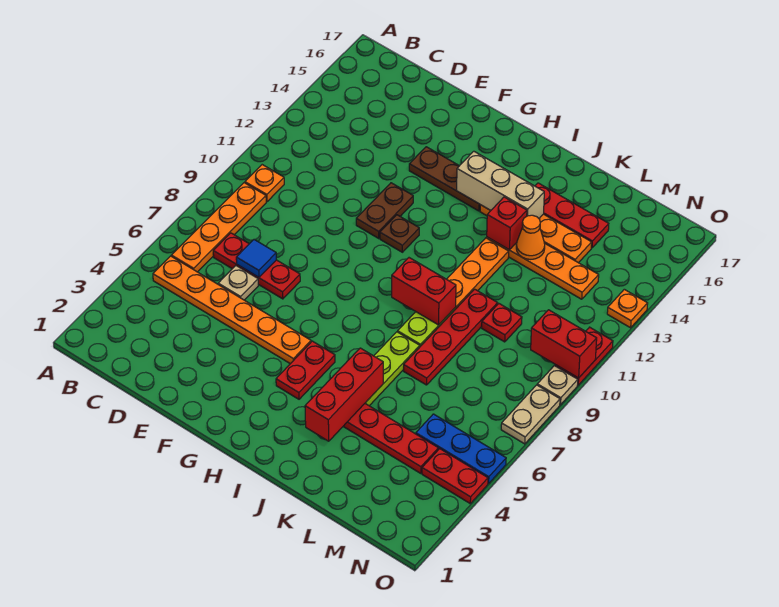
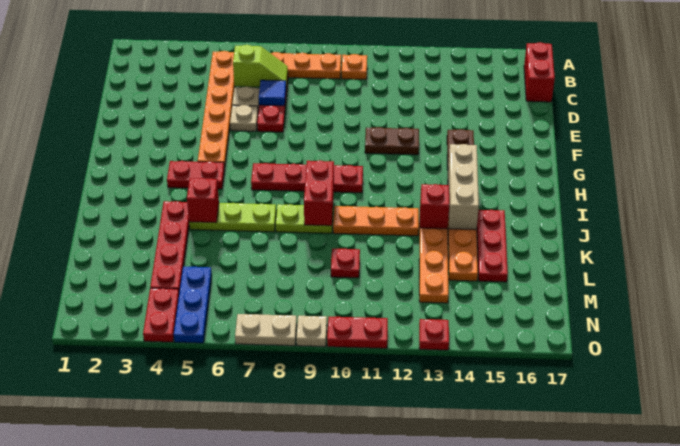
none -> lime 1x2 slope [233,45,288,87]
none -> tan 1x1 plate [230,105,258,131]
brown 1x1 plate [380,215,419,252] -> none
red 1x3 brick [305,348,383,441] -> red 1x1 brick [187,178,219,223]
red 1x4 plate [404,289,498,385] -> red 1x4 plate moved to [251,163,363,193]
orange 1x1 cone [516,215,545,259] -> none
red 1x2 brick [531,310,597,378] -> red 1x2 brick moved to [524,42,555,102]
orange 1x1 plate [607,289,648,328] -> red 1x1 plate [419,319,449,350]

